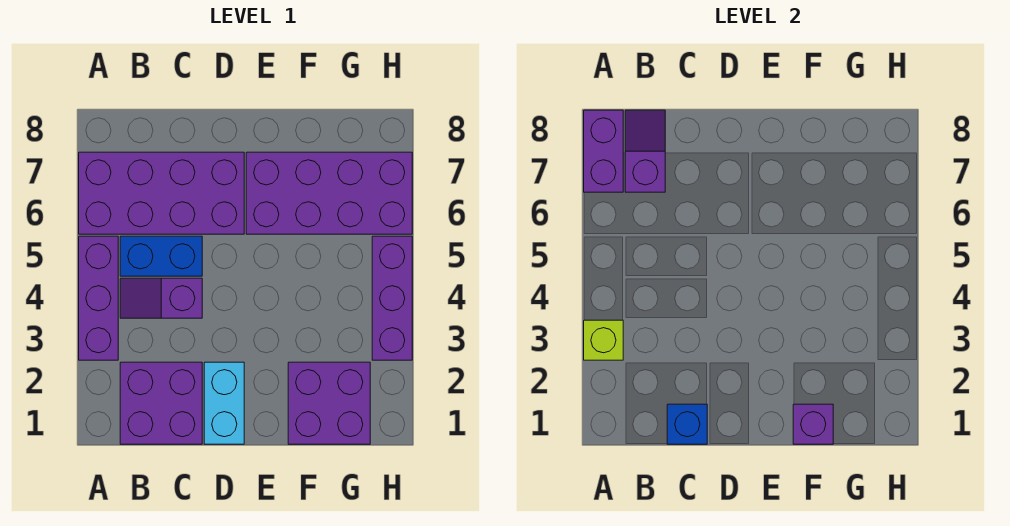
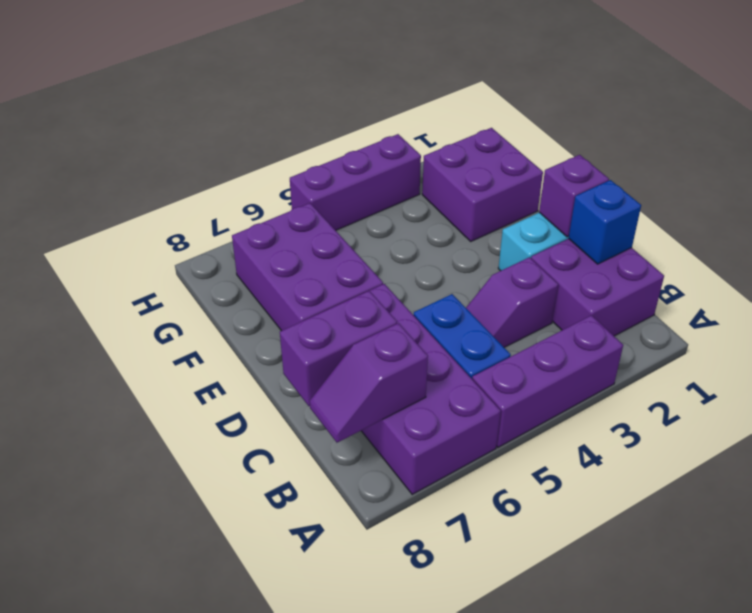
lime 1x1 brick [584,320,623,360] -> none
purple 1x2 brick [584,110,623,192] -> purple 1x2 brick moved to [280,291,397,406]
purple 1x2 slope [120,278,202,318] -> purple 1x2 slope turned to [466,257,558,347]
purple 2x4 brick [246,152,412,234] -> purple 2x3 brick [232,203,383,331]
purple 1x1 brick [793,404,833,444] -> purple 1x1 brick moved to [539,155,609,237]

